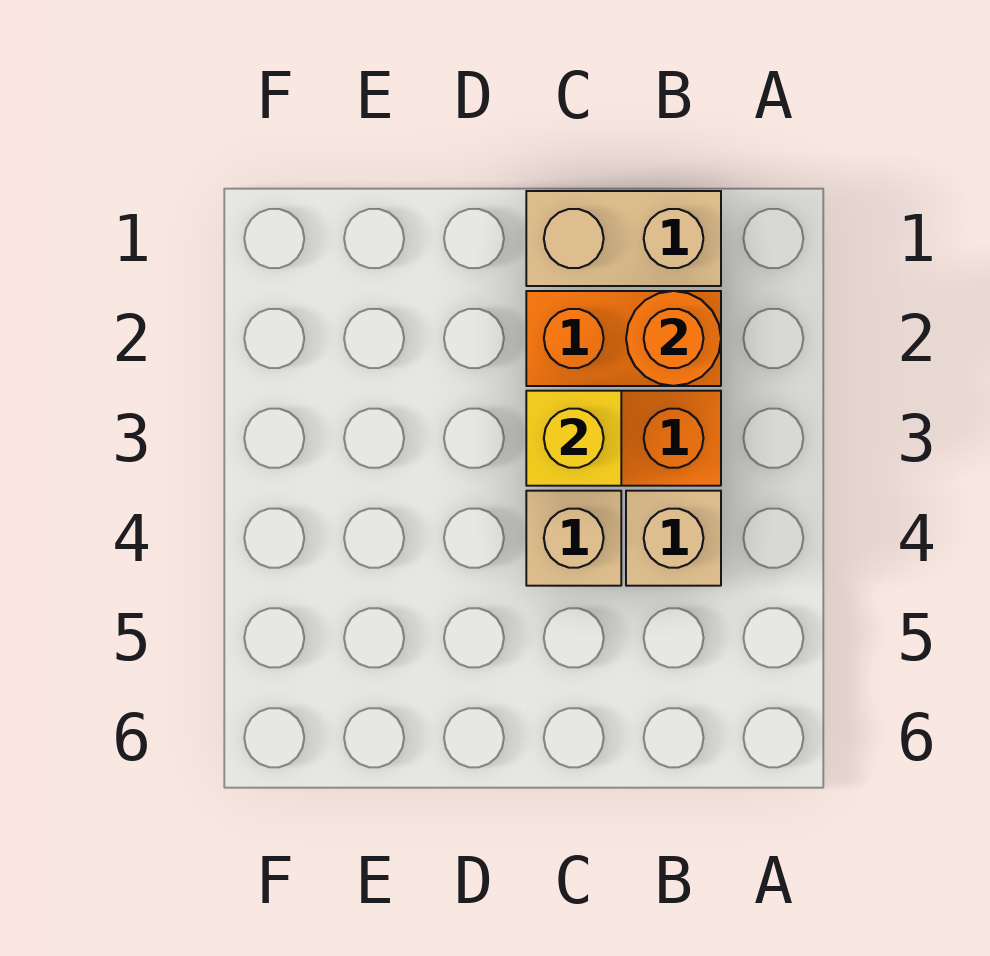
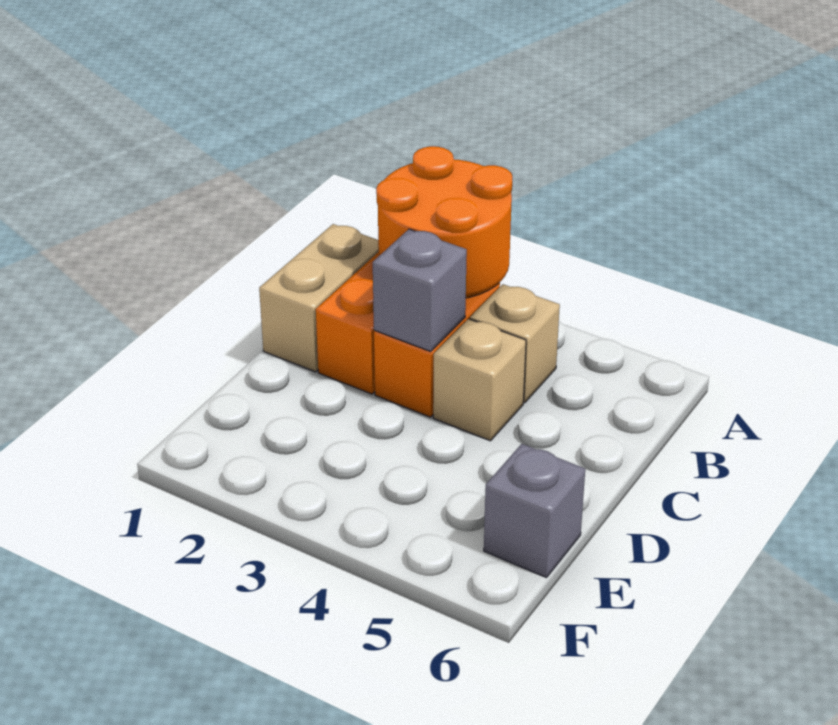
orange 1x1 round brick [626,291,721,386] -> orange 2x2 round brick [376,146,512,298]
yellow 1x1 brick [526,391,621,486] -> grey 1x1 brick [373,229,467,352]
none -> grey 1x1 brick [484,444,585,578]

